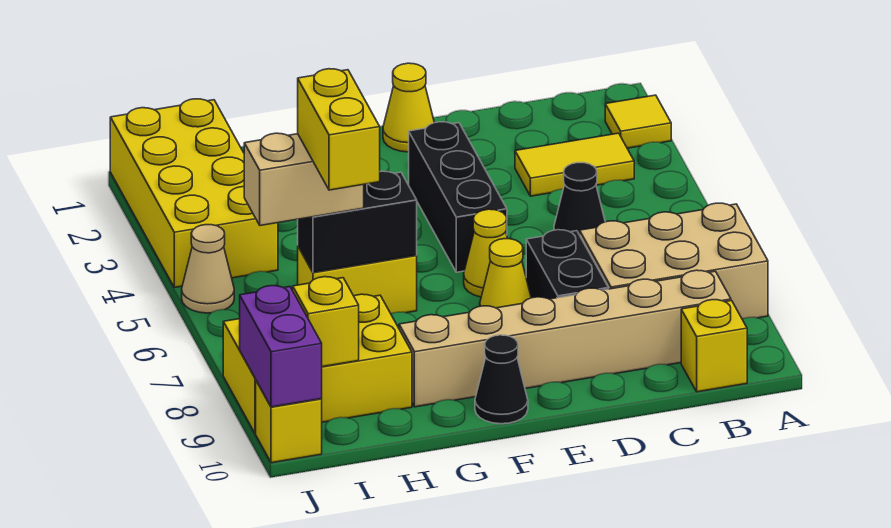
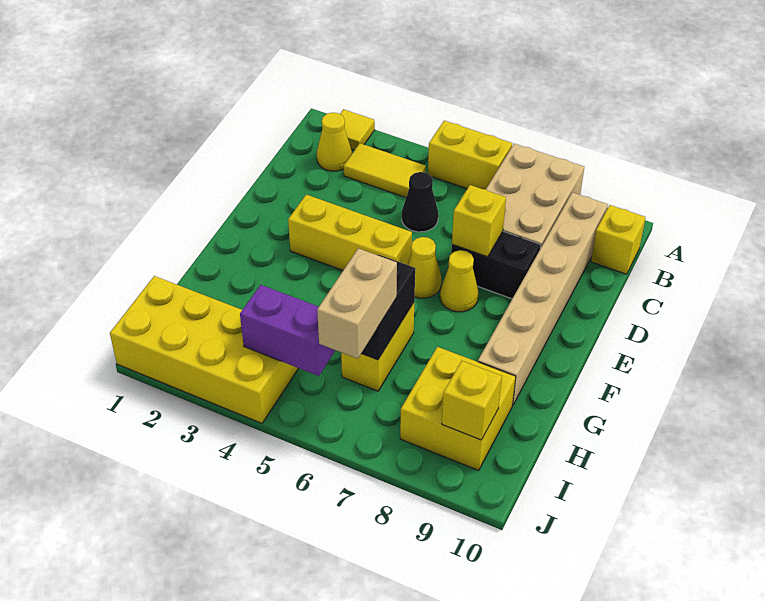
yellow 1x2 tile [515,133,634,196] -> yellow 1x2 tile turned to [344,143,426,197]
yellow 1x1 cone [383,63,434,152] -> yellow 1x1 cone moved to [317,113,352,171]
black 1x3 brick [409,122,507,272] -> yellow 1x3 brick [288,195,412,270]
black 1x1 cone [475,335,528,424] -> none
yellow 1x2 brick [298,69,380,190] -> yellow 1x2 brick moved to [428,121,512,189]
yellow 2x3 brick [223,294,412,433] -> yellow 2x2 brick [400,347,516,470]
tan 1x1 cone [182,225,234,313] -> none
purple 1x2 brick [240,286,322,407] -> purple 1x2 brick moved to [240,285,336,376]
yellow 1x1 brick [256,381,322,463] -> yellow 1x1 brick moved to [452,185,506,257]

